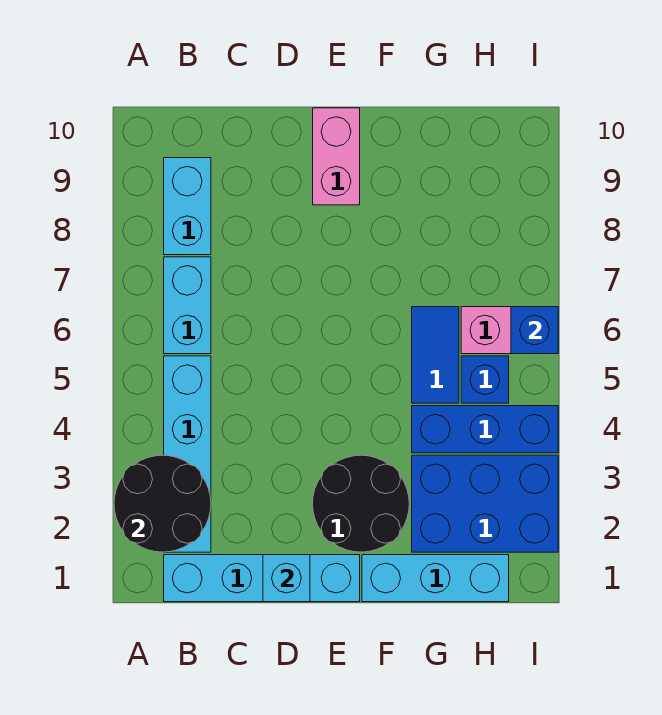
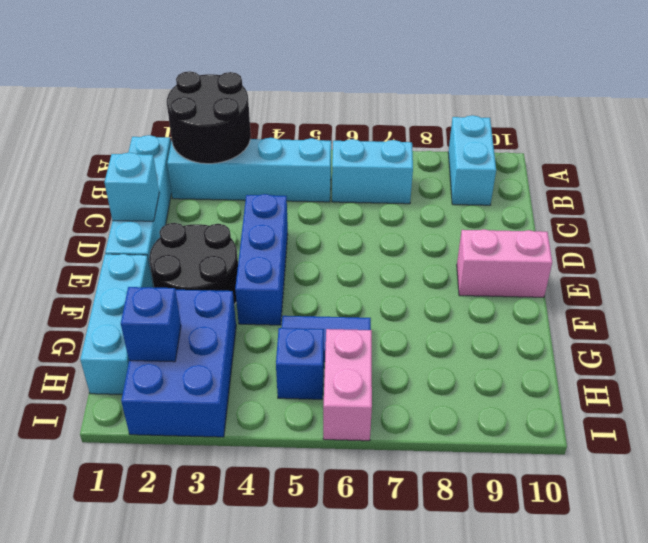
cyan 1x2 brick [164,158,211,255] -> cyan 1x2 brick turned to [448,115,496,205]
blue 1x3 brick [412,406,558,453] -> blue 1x3 brick moved to [235,194,288,325]
blue 1x1 brick [511,307,558,354] -> blue 1x1 brick moved to [121,287,181,362]

